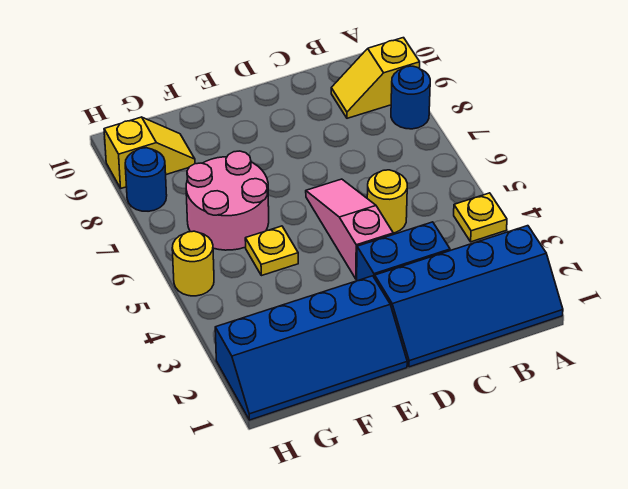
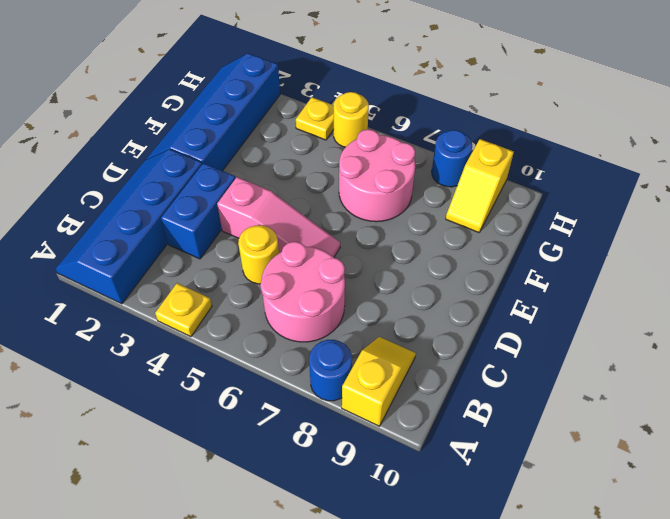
none -> pink 2x2 round brick [260,242,345,342]
yellow 1x1 plate [245,226,298,276] -> yellow 1x1 plate moved to [296,97,334,140]

